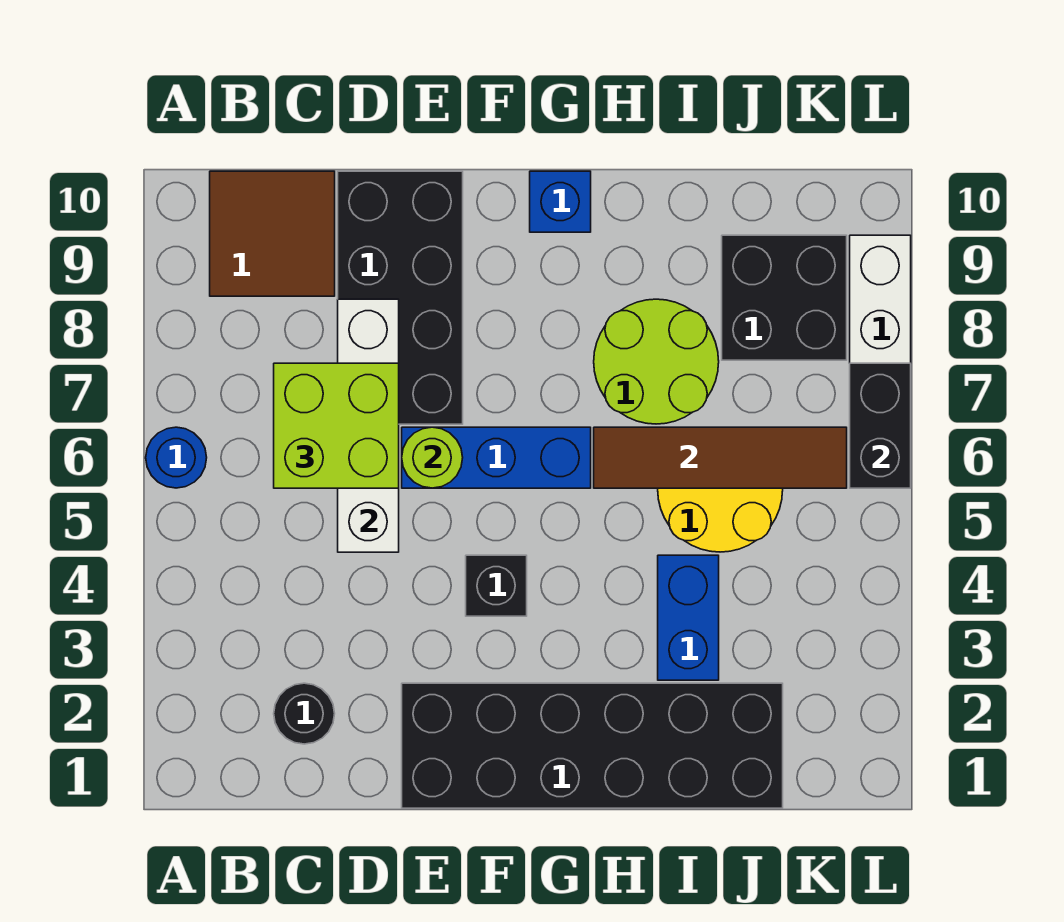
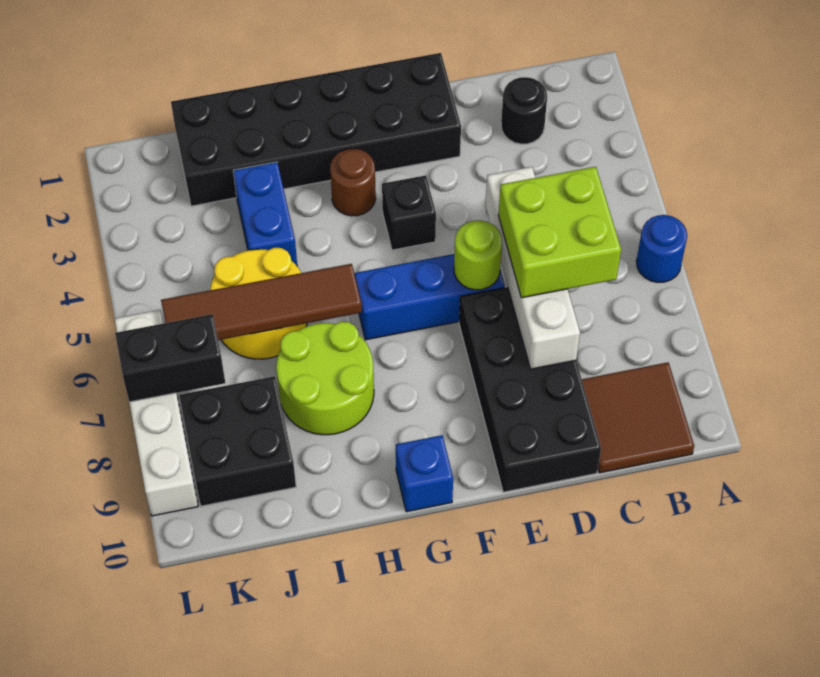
none -> brown 1x1 round brick [330,149,376,216]
black 1x2 brick [850,363,911,488] -> black 1x2 brick turned to [115,314,225,402]

